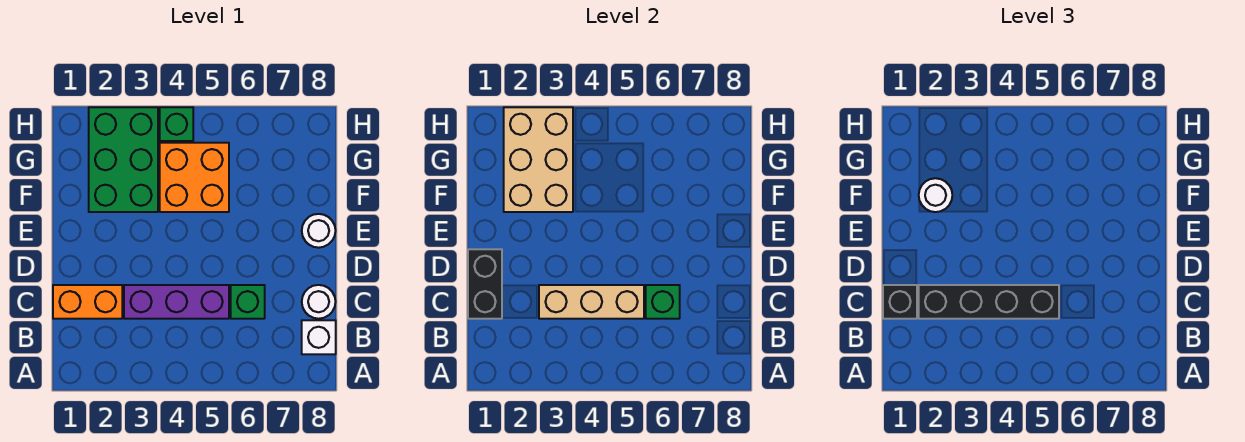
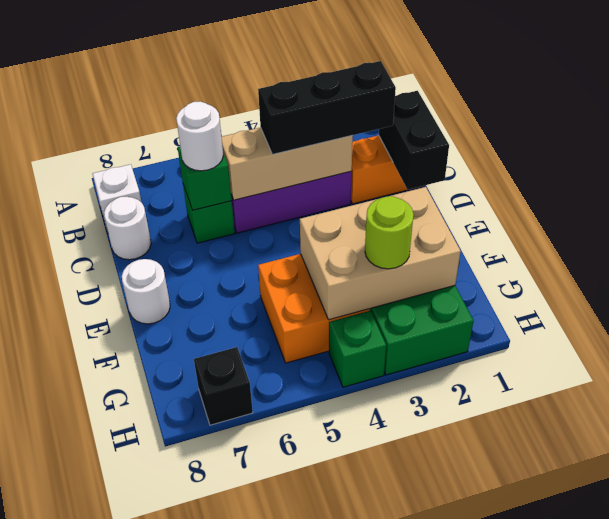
black 1x1 brick [883,285,917,319] -> black 1x1 brick moved to [194,347,253,425]
black 1x4 brick [919,285,1059,319] -> black 1x3 brick [258,61,396,154]
tan 2x3 brick [504,107,573,212] -> tan 2x3 brick turned to [300,187,461,320]
white 1x1 round brick [919,178,952,212] -> white 1x1 round brick moved to [176,101,223,171]
none -> lime 1x1 round brick [365,196,413,269]

